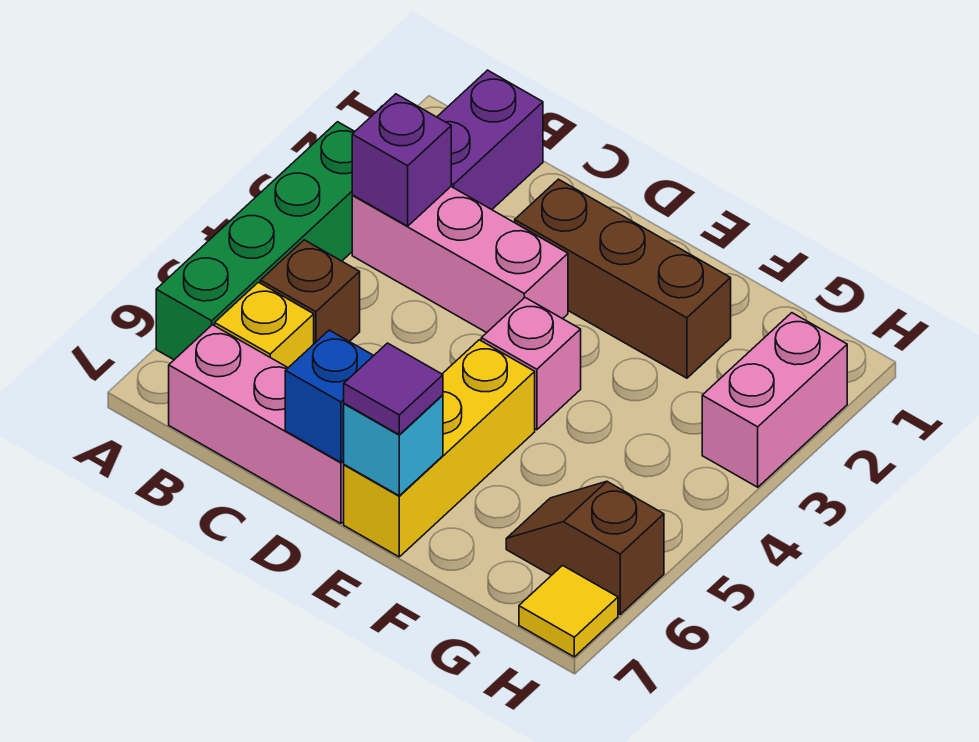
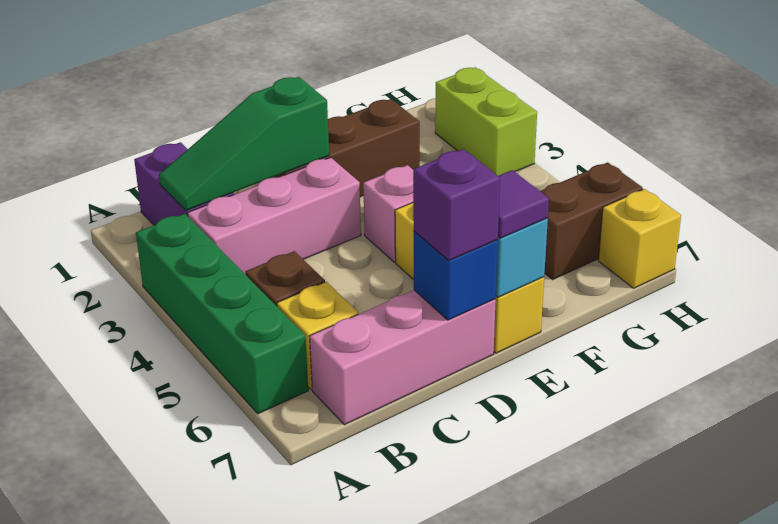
none -> green 1x3 slope [159,77,329,210]
purple 1x1 brick [352,94,451,226] -> purple 1x1 brick moved to [413,149,500,261]
brown 1x2 slope [506,482,664,614] -> brown 1x2 brick [540,162,643,279]
pink 1x2 brick [702,313,847,487] -> lime 1x2 brick [435,67,537,176]
yellow 1x1 tile [519,565,618,657] -> yellow 1x1 brick [598,189,681,288]

